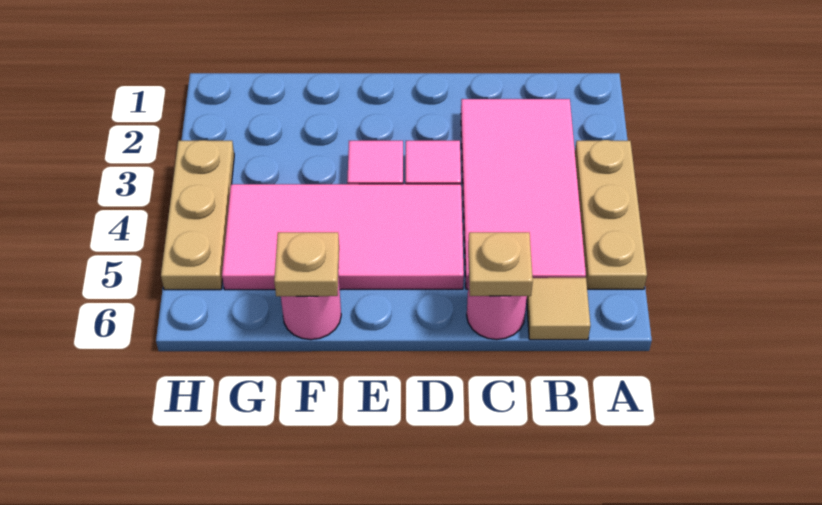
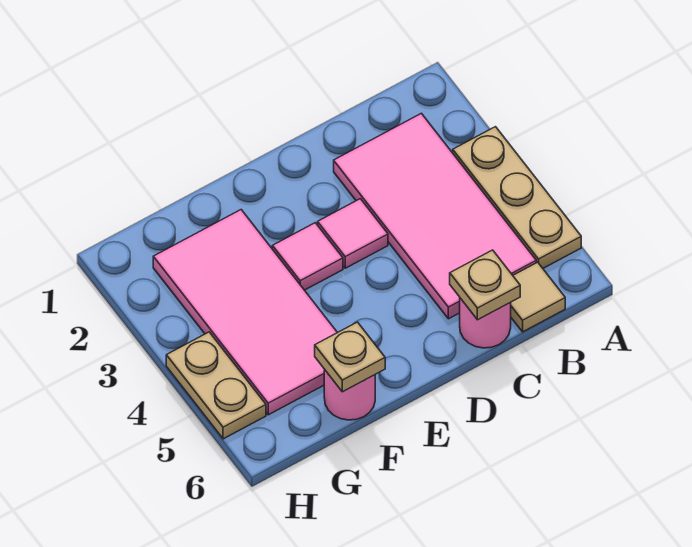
pink 2x4 tile [222,184,464,290] -> pink 2x4 tile turned to [153,210,337,415]
tan 1x3 plate [161,140,234,290] -> tan 1x2 plate [166,332,266,439]

